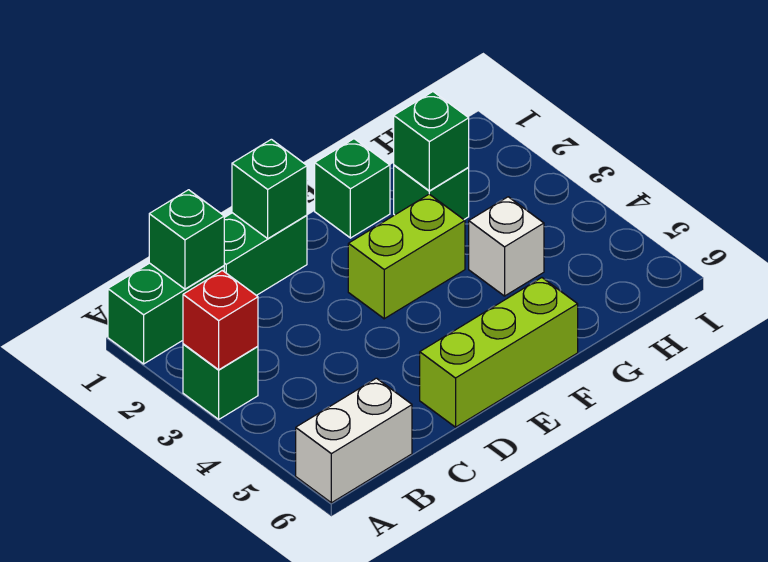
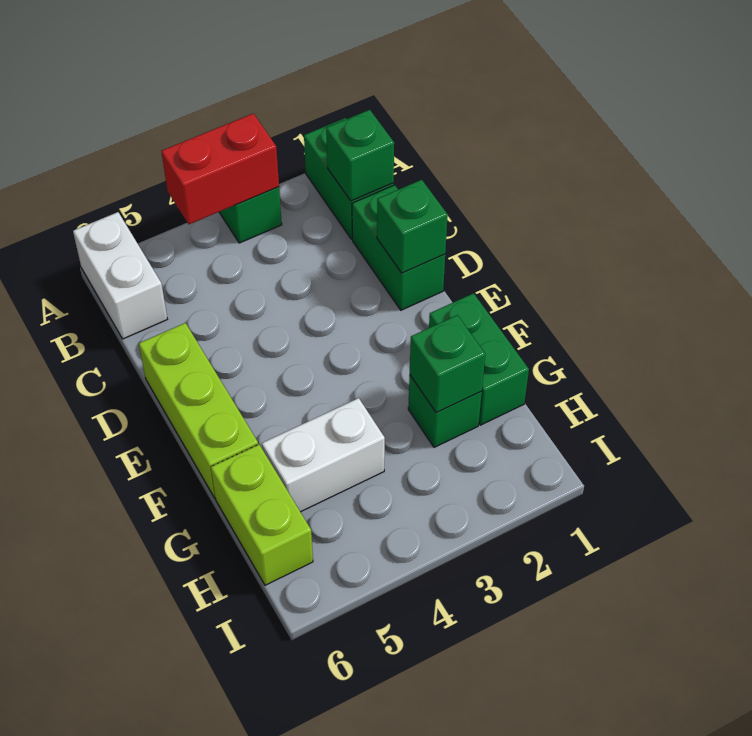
red 1x1 brick [183,270,258,370] -> red 1x2 brick [161,113,279,224]
lime 1x2 brick [348,194,465,319] -> lime 1x2 brick moved to [211,444,313,585]
green 1x1 brick [315,139,390,238] -> green 1x2 brick [429,293,529,425]
white 1x1 brick [469,197,544,296] -> white 1x2 brick [262,398,385,512]

